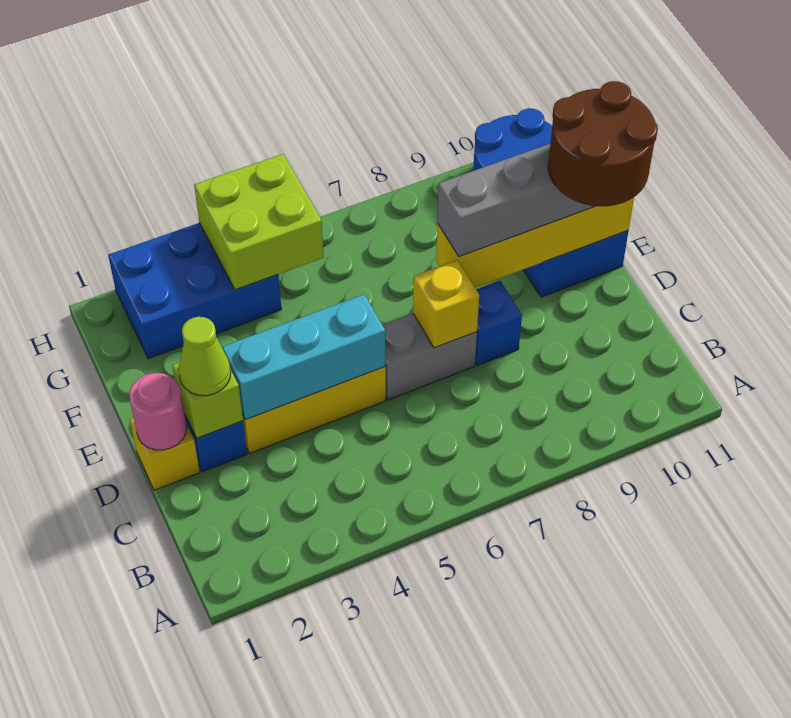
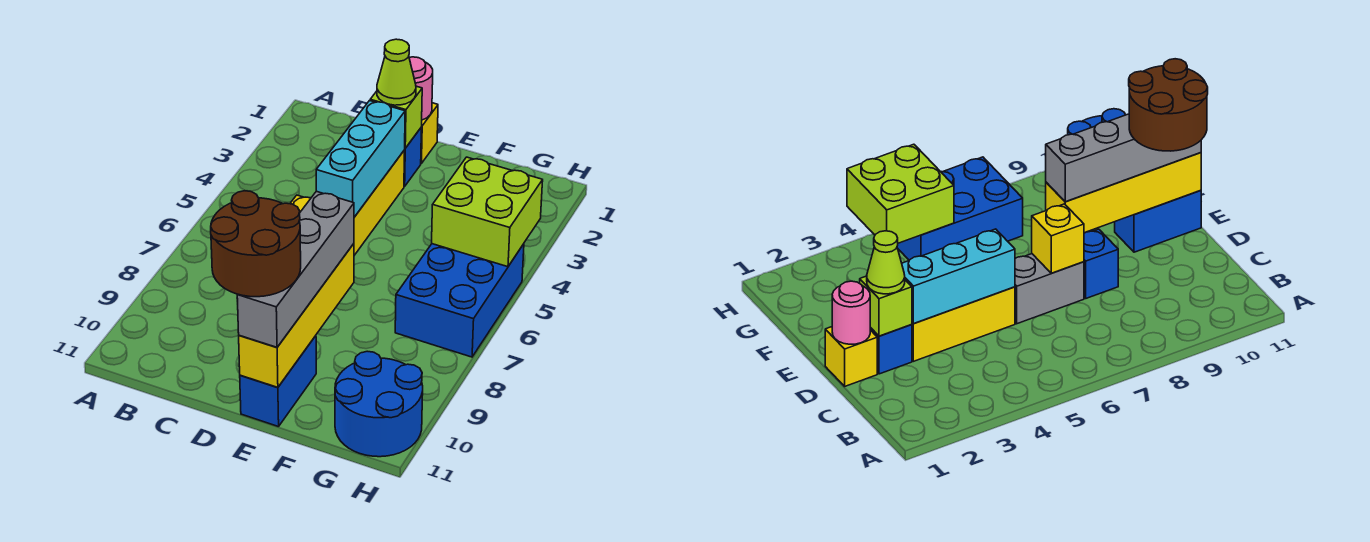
blue 2x3 brick [108,223,281,359] -> blue 2x3 brick moved to [395,244,524,357]

